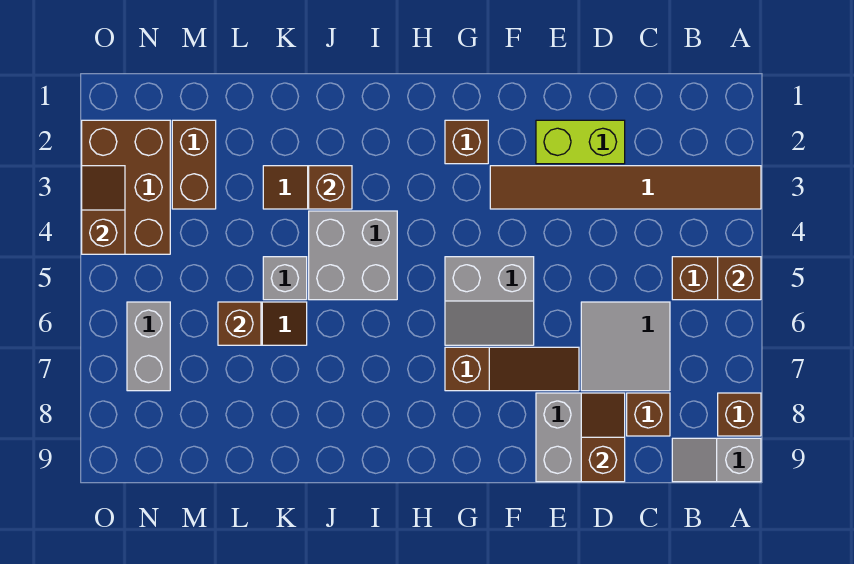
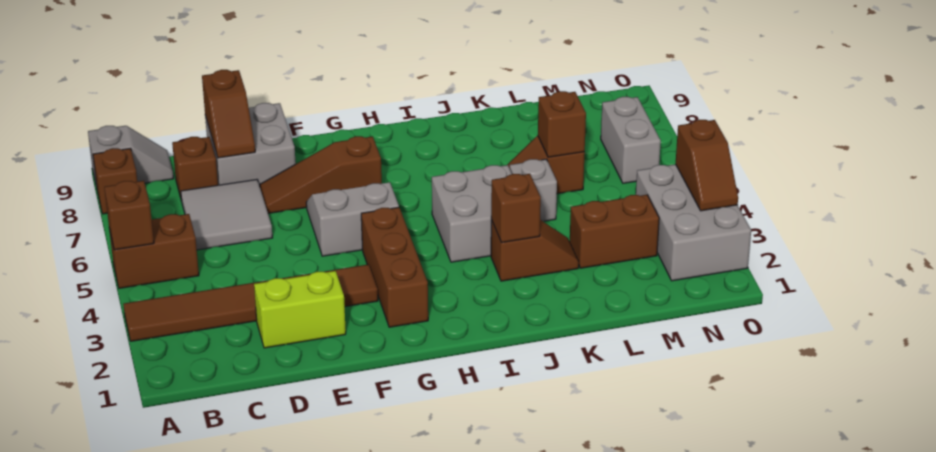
brown 1x1 brick [445,120,488,164] -> brown 1x3 brick [361,207,428,327]
brown 1x2 brick [172,120,216,209] -> brown 1x2 brick turned to [570,195,659,268]
brown 2x3 brick [82,120,170,254] -> grey 2x3 brick [636,164,751,281]

